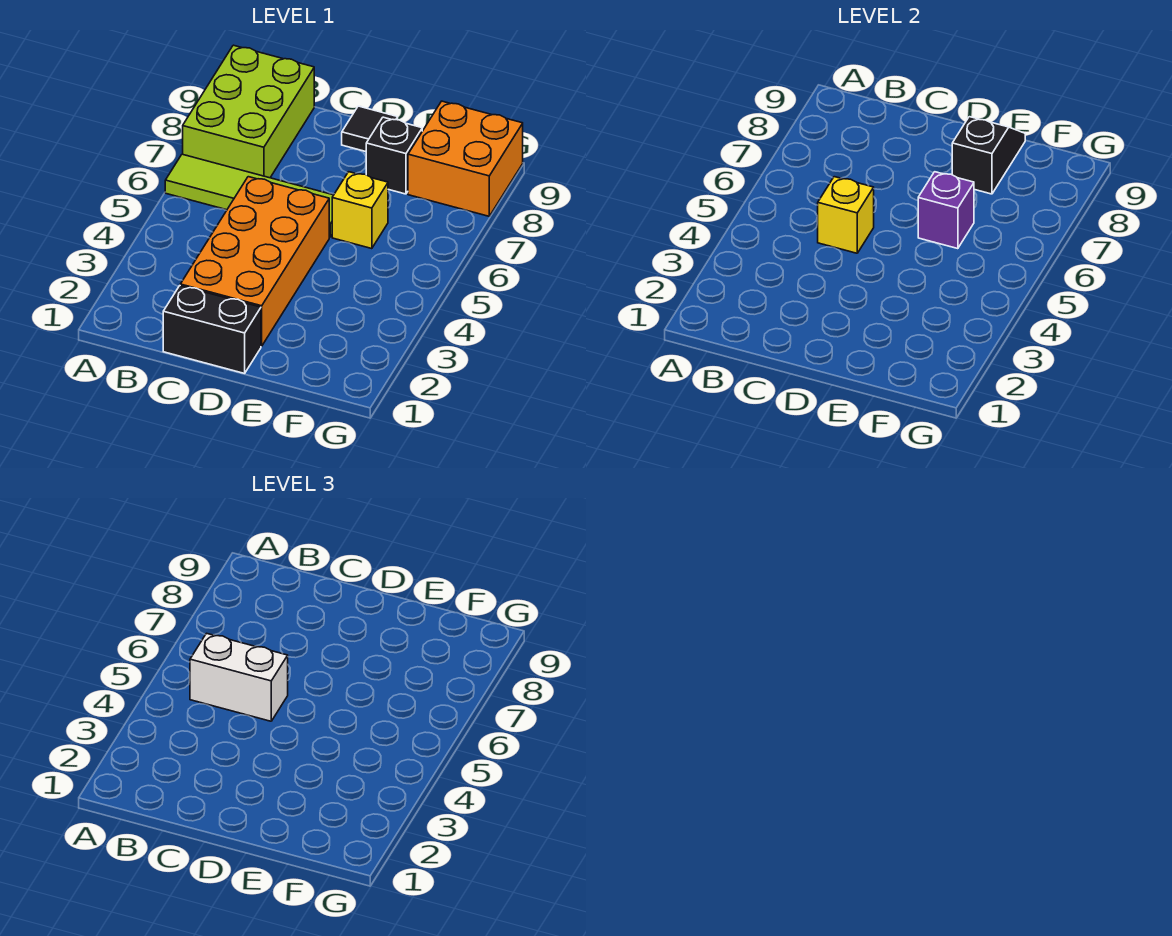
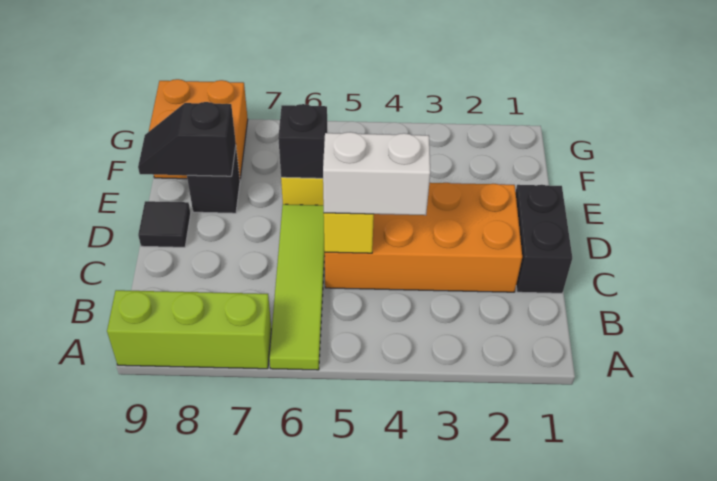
lime 2x3 brick [183,45,314,178] -> lime 1x3 brick [107,290,271,369]
white 1x2 brick [190,633,288,721] -> white 1x2 brick turned to [323,132,430,215]
purple 1x1 brick [918,172,974,249] -> black 1x1 brick [278,104,327,178]

